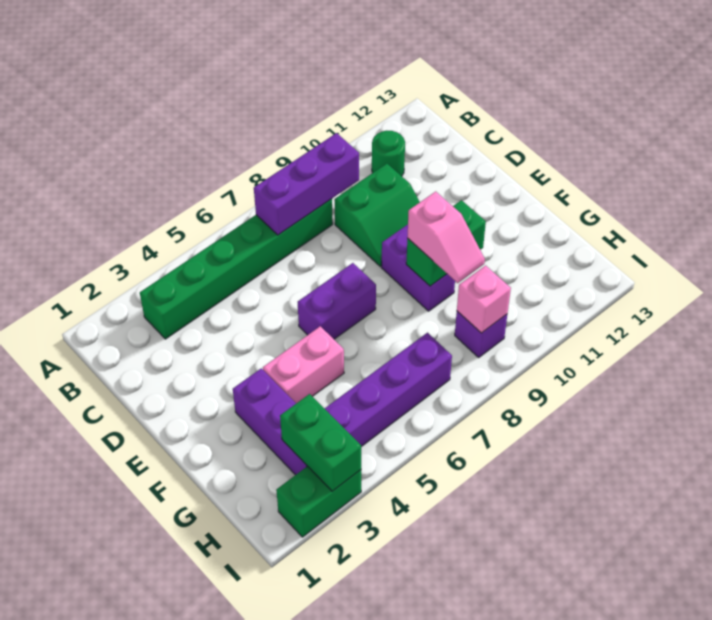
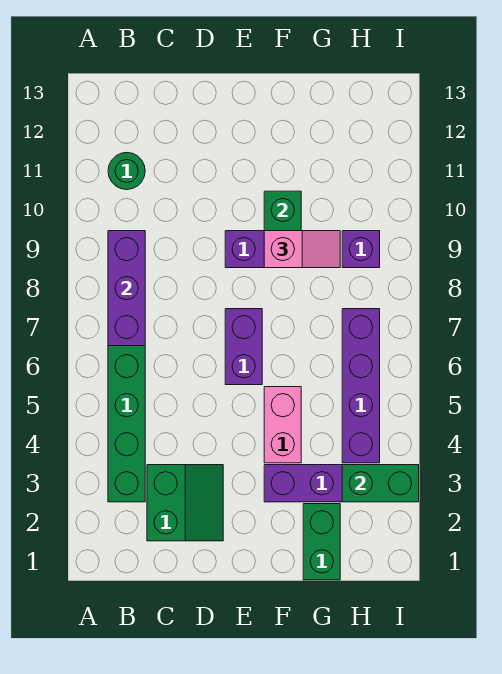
green 2x2 slope [334,164,420,267] -> green 2x2 slope moved to [147,465,223,541]
pink 1x1 brick [457,265,511,333] -> none
green 1x2 brick [276,466,361,537] -> green 1x2 brick moved to [303,504,340,580]

